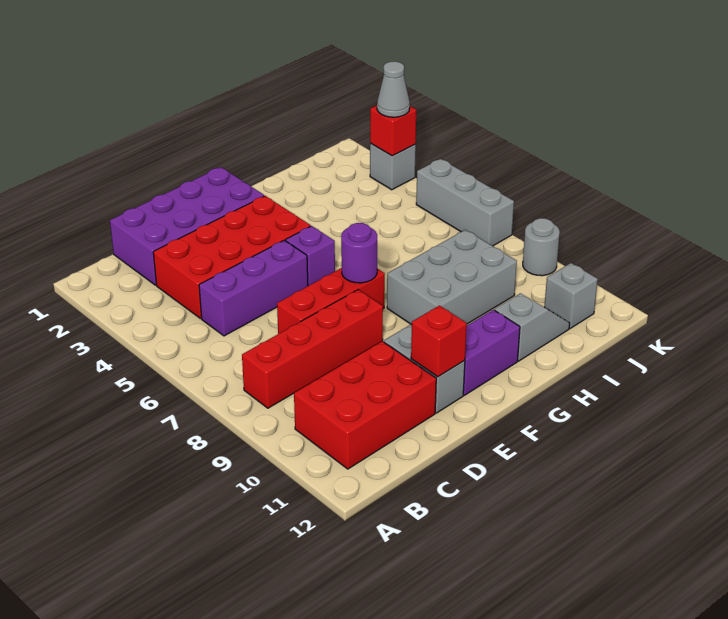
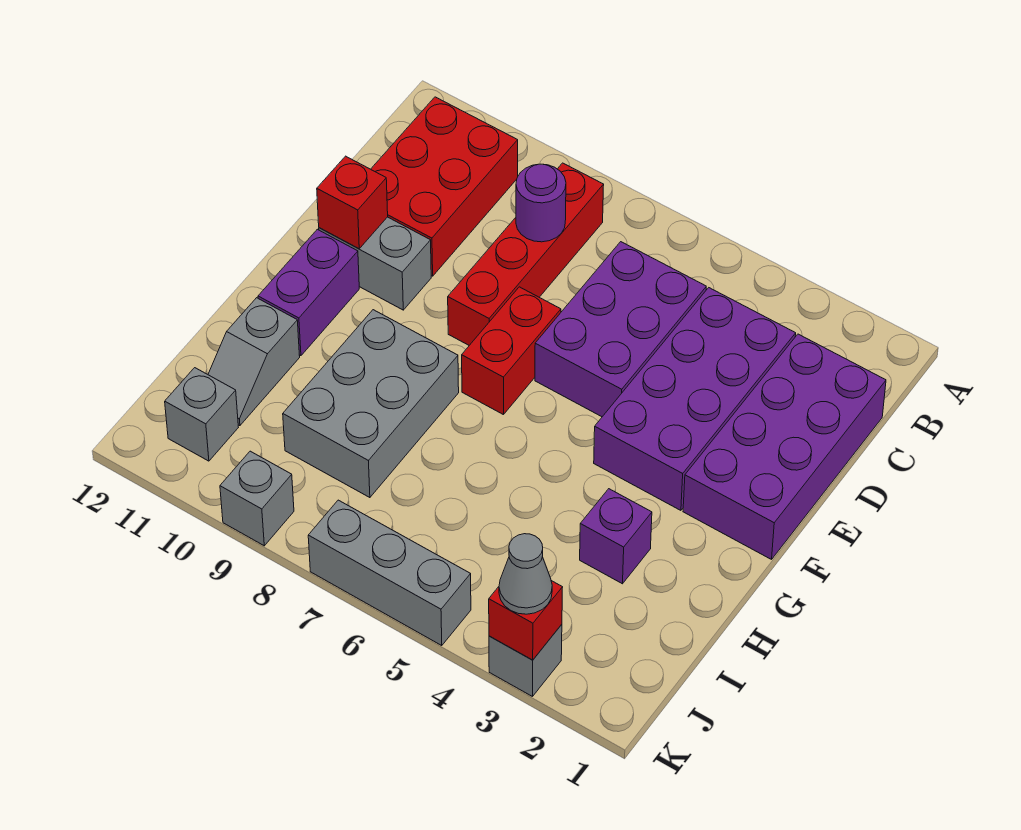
red 2x4 brick [153,196,311,319] -> purple 2x4 brick [594,288,796,510]
purple 1x3 brick [199,240,308,336] -> purple 2x3 brick [535,242,706,417]
red 1x3 brick [277,268,385,334] -> red 1x2 brick [462,287,561,415]
purple 1x1 brick [286,226,335,286] -> purple 1x1 brick moved to [580,489,652,584]
purple 1x1 round brick [341,223,377,283] -> purple 1x1 round brick moved to [516,164,566,242]
grey 1x1 round brick [523,218,560,276] -> grey 1x1 brick [220,451,294,546]

